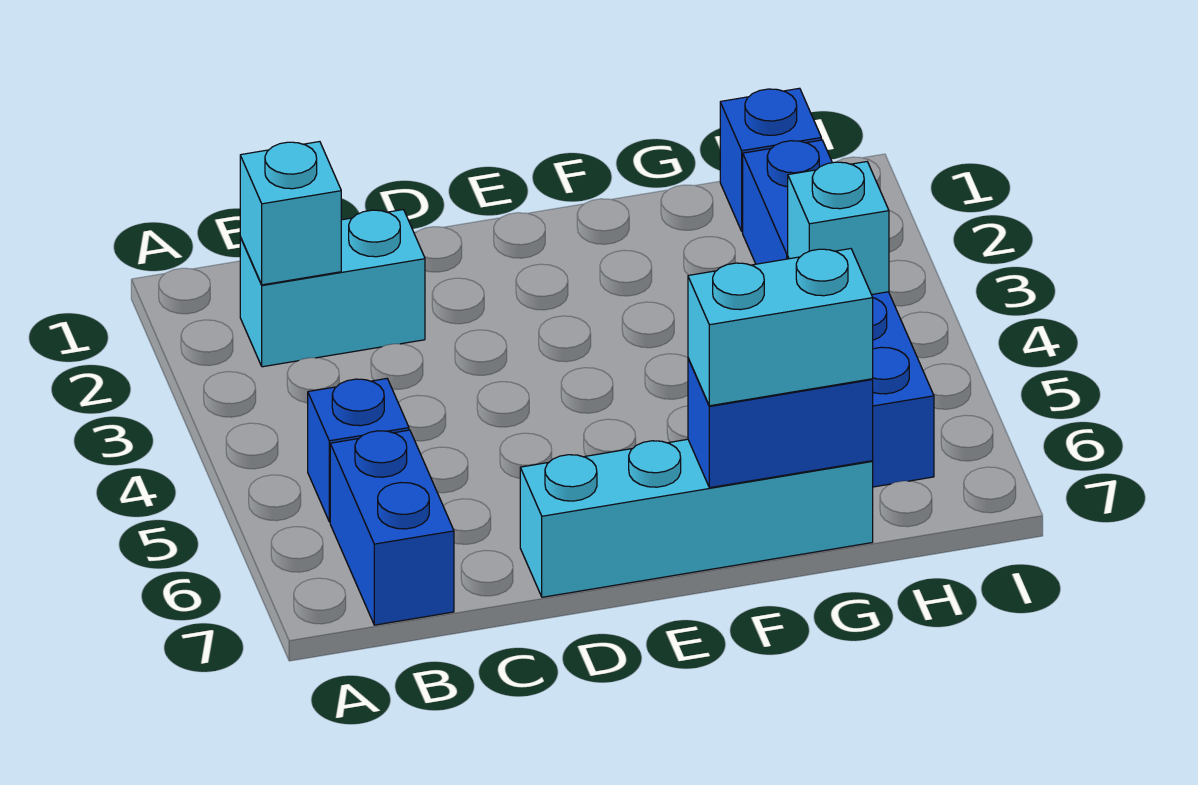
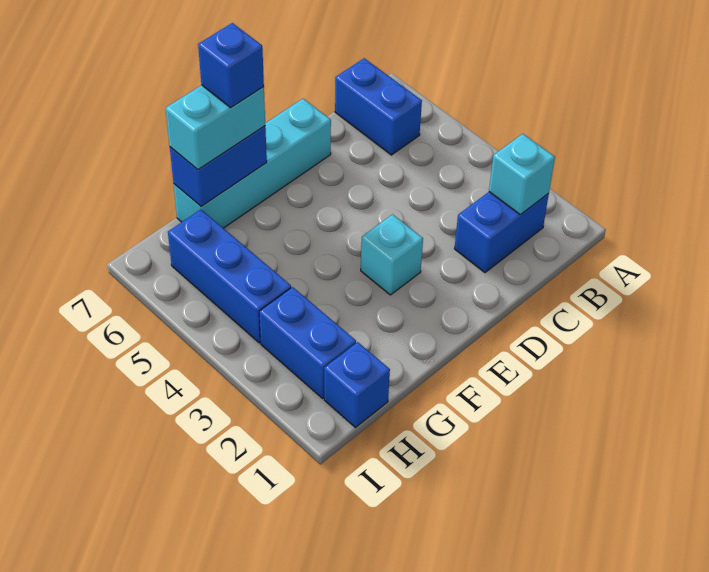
cyan 1x2 brick [240,210,425,367] -> blue 1x2 brick [455,192,549,273]
blue 1x1 brick [308,379,409,522] -> blue 1x1 brick moved to [198,23,264,108]
cyan 1x1 brick [788,162,889,295] -> cyan 1x1 brick moved to [361,214,423,295]

